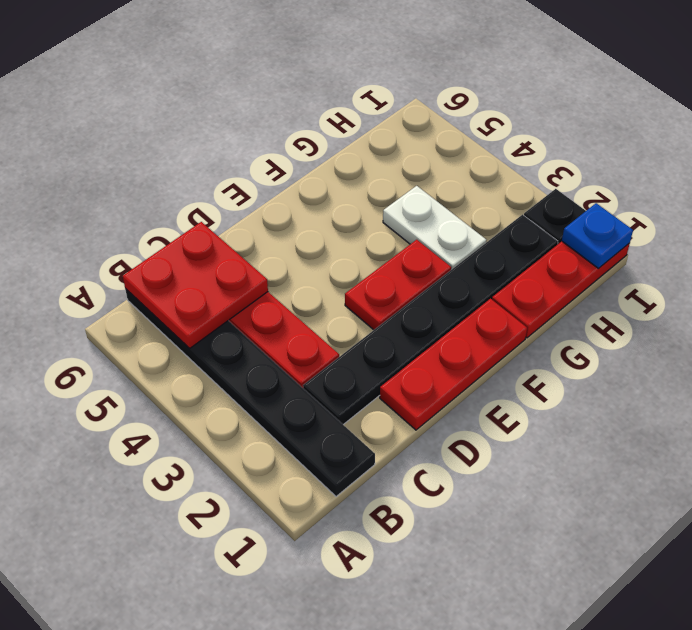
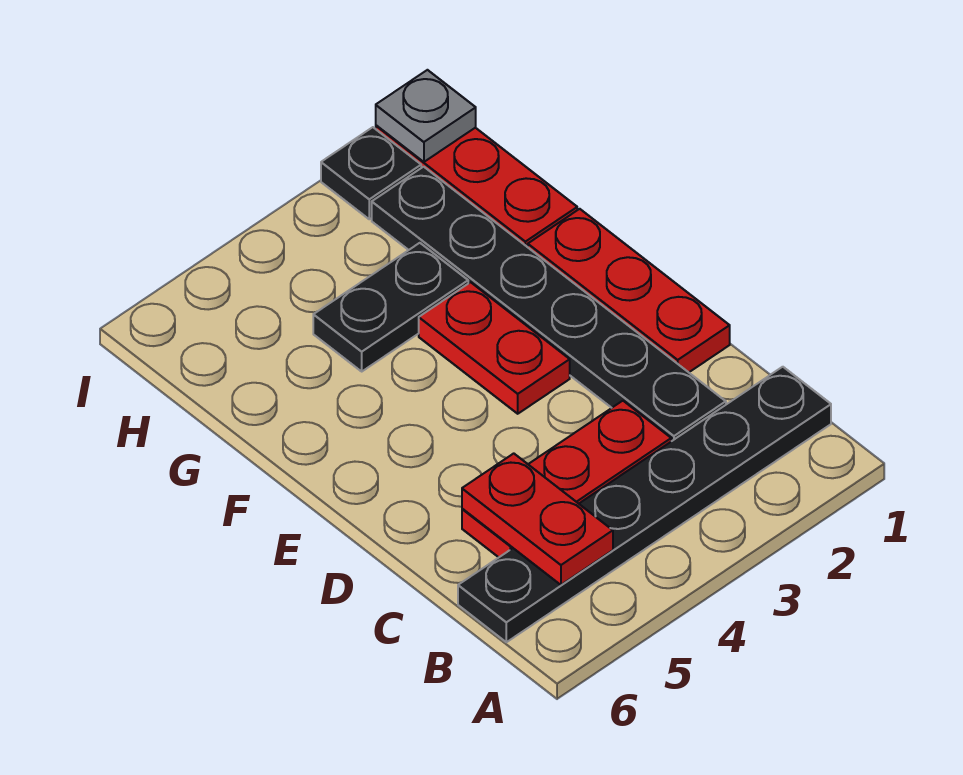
red 2x2 plate [123,222,268,348] -> red 1x2 plate [462,453,613,585]
white 1x2 plate [383,186,486,270] -> black 1x2 plate [313,243,468,371]
blue 1x1 plate [562,203,633,268] -> grey 1x1 plate [376,70,476,162]

